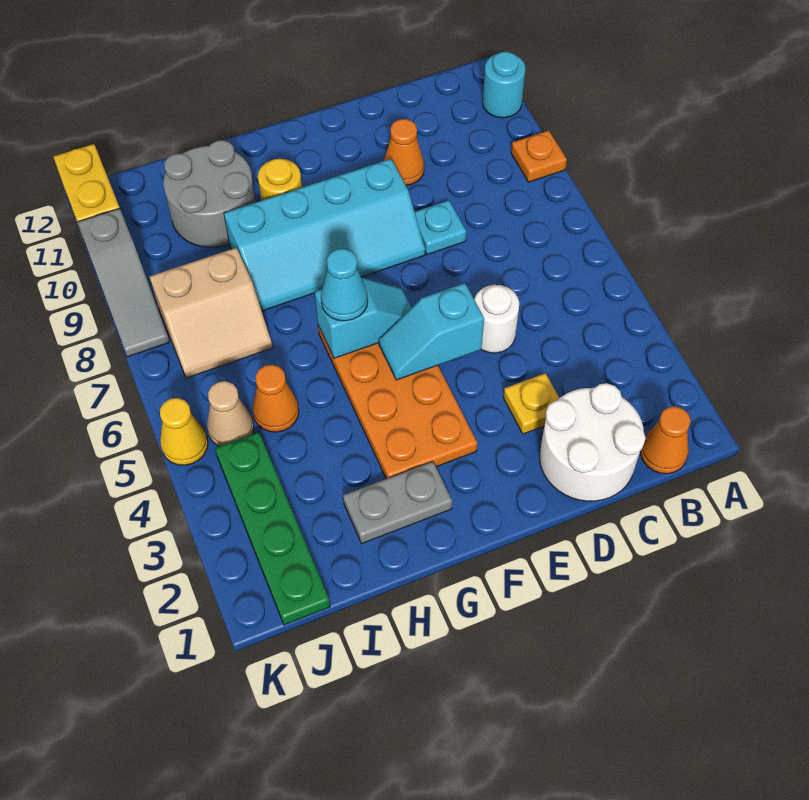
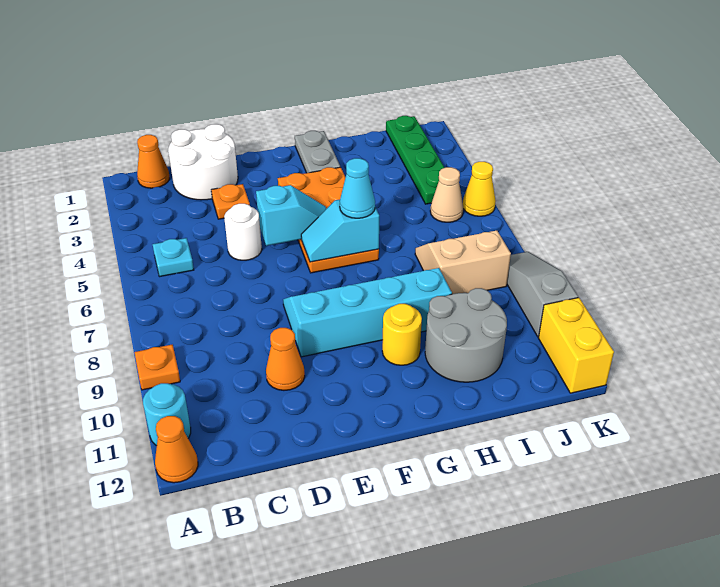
yellow 1x1 plate [503,373,559,434] -> orange 1x1 plate [211,184,250,219]
cyan 1x1 plate [415,200,466,255] -> cyan 1x1 plate moved to [153,238,194,277]
grey 1x2 plate [343,462,452,544] -> grey 1x2 plate turned to [295,131,340,173]
orange 1x1 cone [252,365,299,432] -> orange 1x1 cone moved to [155,416,198,483]

